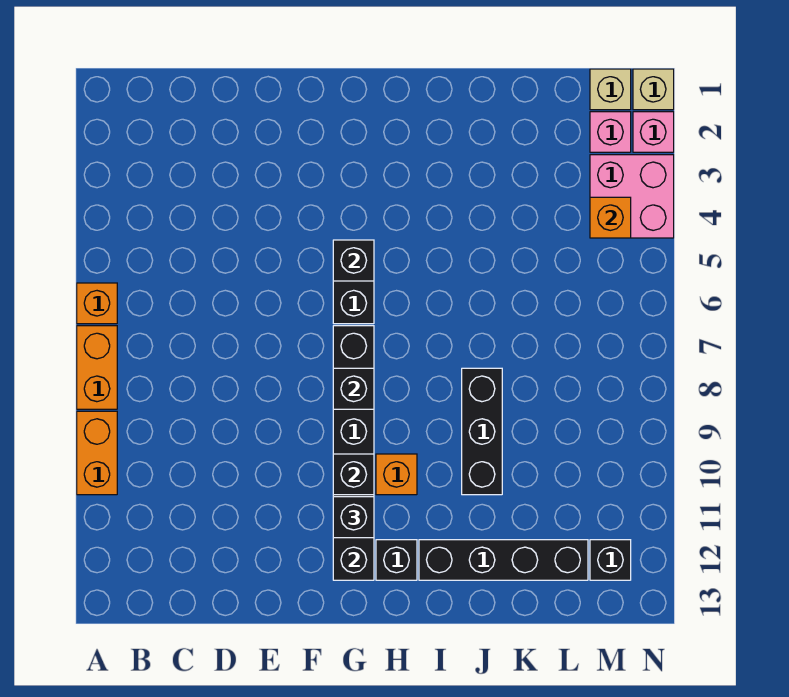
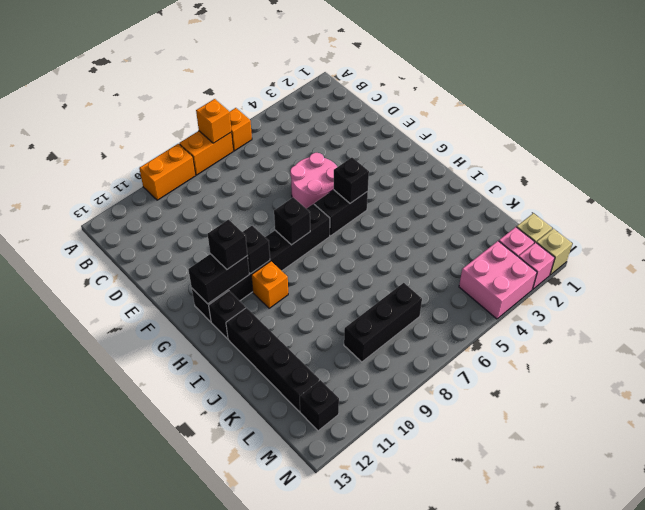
none -> pink 2x2 round brick [290,153,337,208]
black 1x3 brick [462,368,502,495] -> black 1x3 brick moved to [344,283,422,362]
orange 1x1 brick [590,197,631,238] -> orange 1x1 brick moved to [196,99,232,143]

